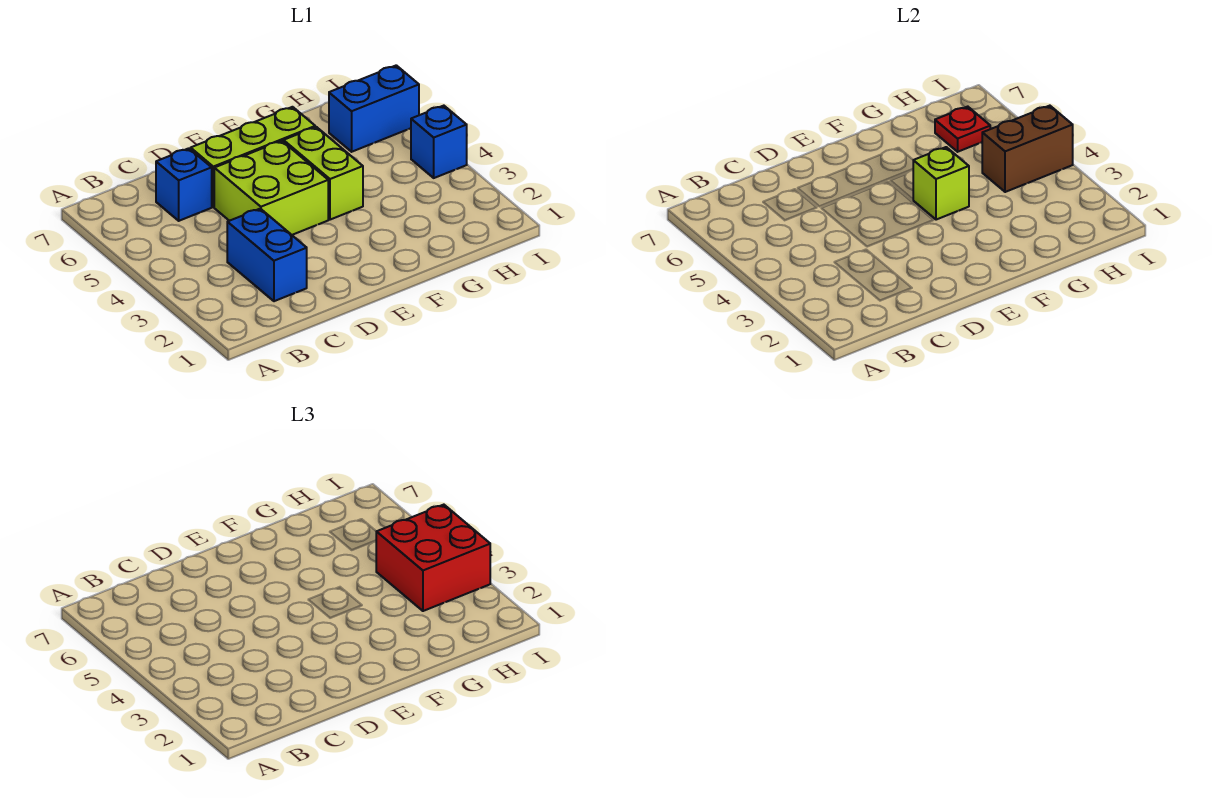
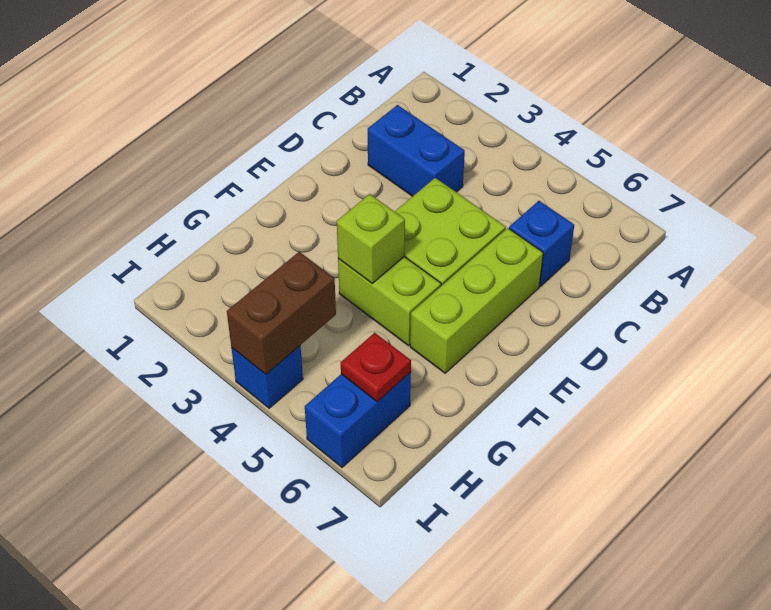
red 2x2 brick [376,505,490,611] -> none

